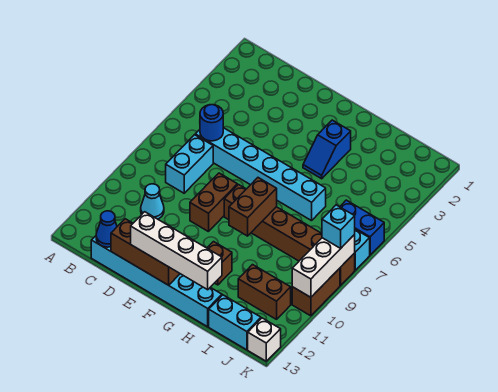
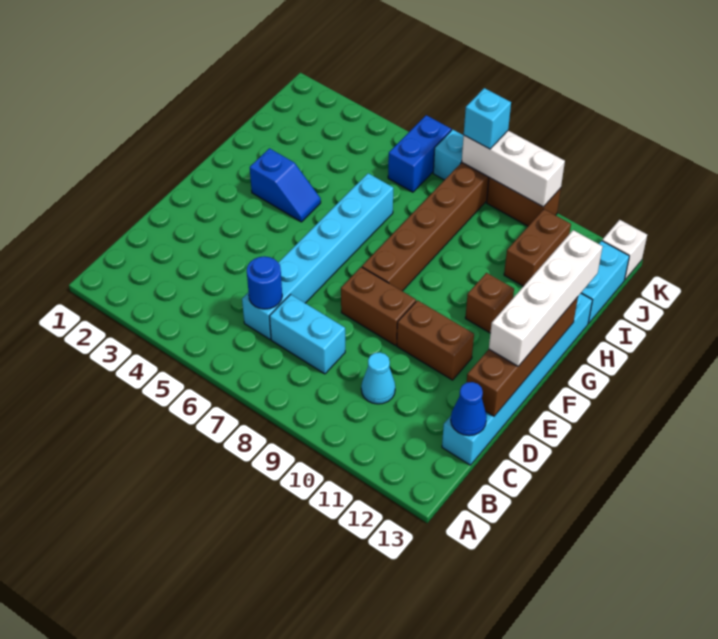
brown 1x3 brick [111,219,180,285] -> brown 1x4 brick [467,297,578,416]
brown 1x2 brick [229,178,277,236] -> brown 1x2 brick moved to [397,300,474,380]

